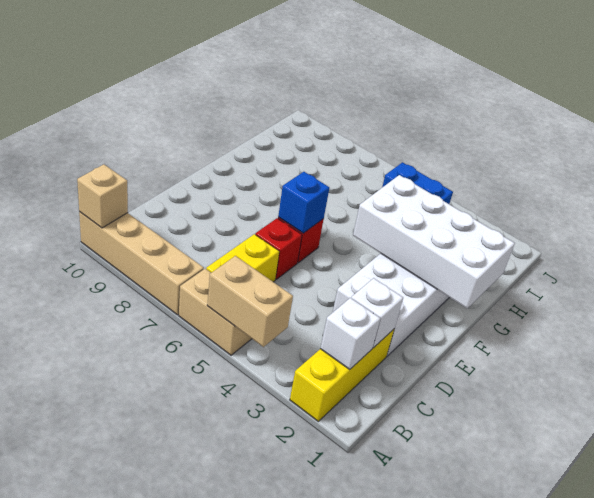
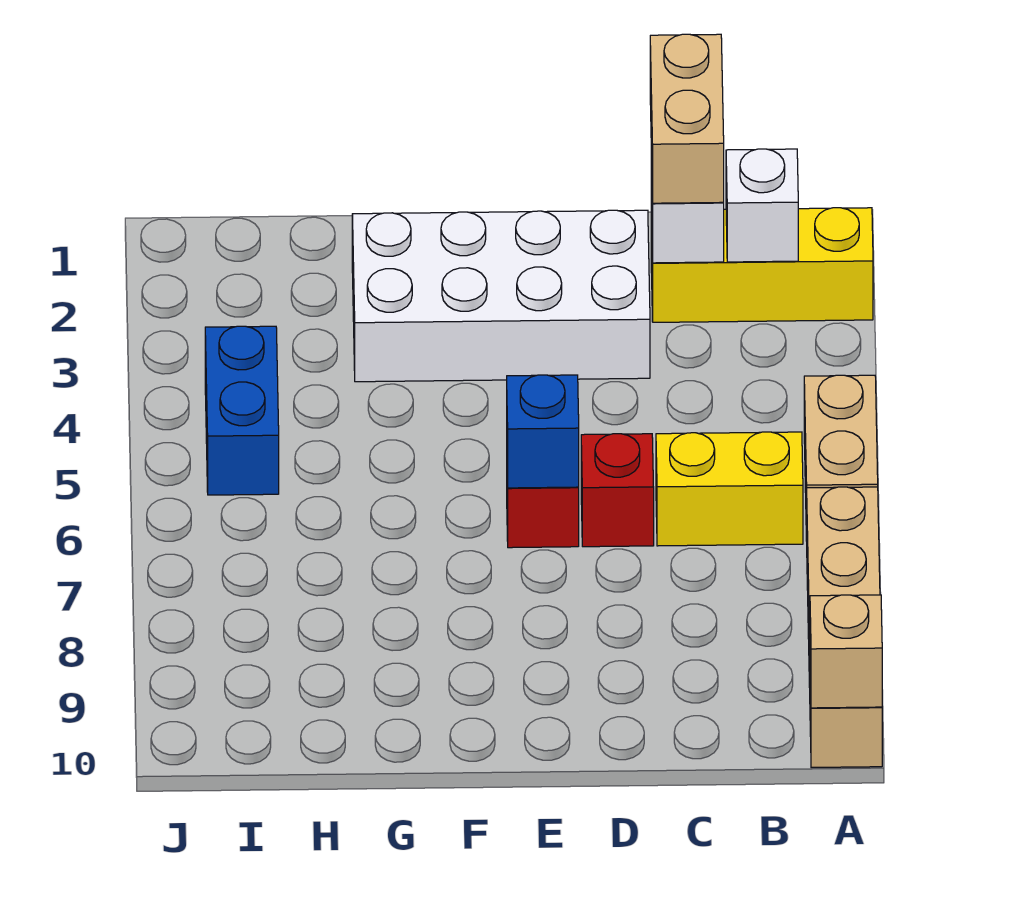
tan 1x2 brick [207,256,293,347] -> tan 1x2 brick moved to [650,34,724,203]
white 2x4 brick [353,175,515,308] -> none

